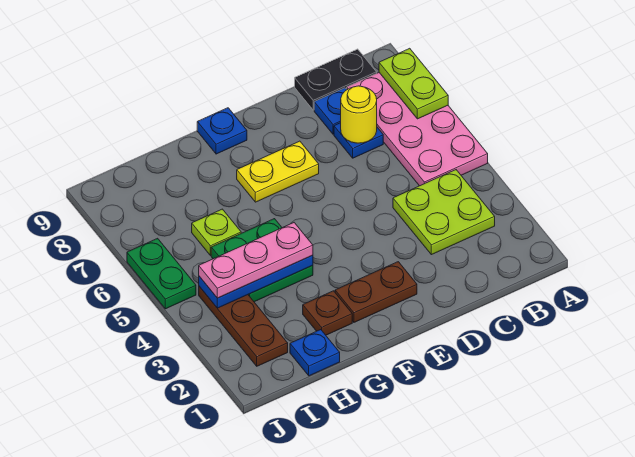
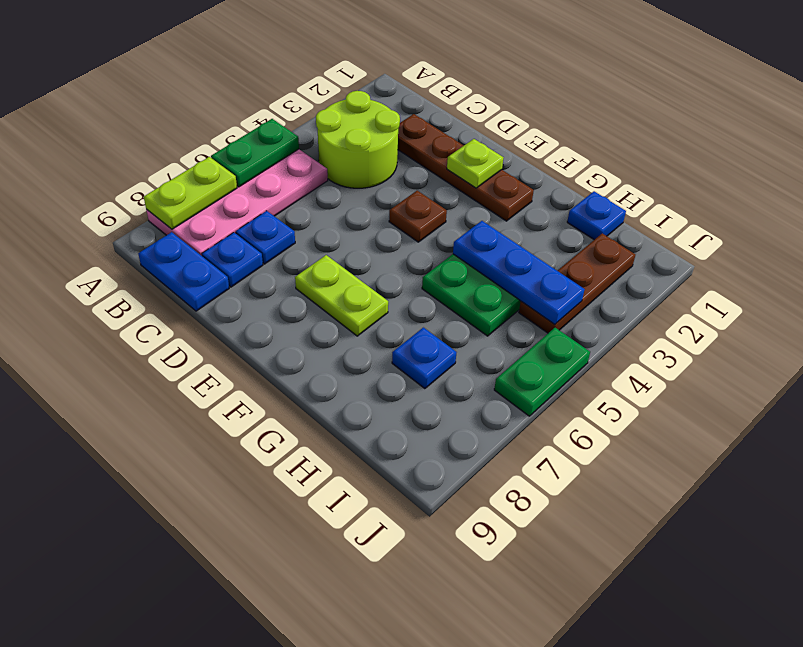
none -> green 1x2 plate [211,119,299,187]
lime 2x2 plate [393,170,495,255] -> lime 2x2 round brick [316,91,400,188]
black 1x2 plate [295,49,377,110] -> blue 1x2 plate [138,232,229,311]
yellow 1x1 round brick [341,86,377,143] -> none
brown 1x2 plate [335,262,417,322] -> brown 1x4 plate [398,114,534,221]
yellow 1x2 plate [237,141,319,202] -> lime 1x2 plate [295,255,388,336]
blue 1x1 plate [197,108,247,154] -> blue 1x1 plate moved to [392,328,457,389]
brown 1x1 plate [303,291,352,335] -> brown 1x1 plate moved to [389,191,447,242]
pink 1x3 plate [199,223,313,298] -> none
lime 1x1 plate [192,209,241,256] -> lime 1x1 plate moved to [447,139,503,188]

